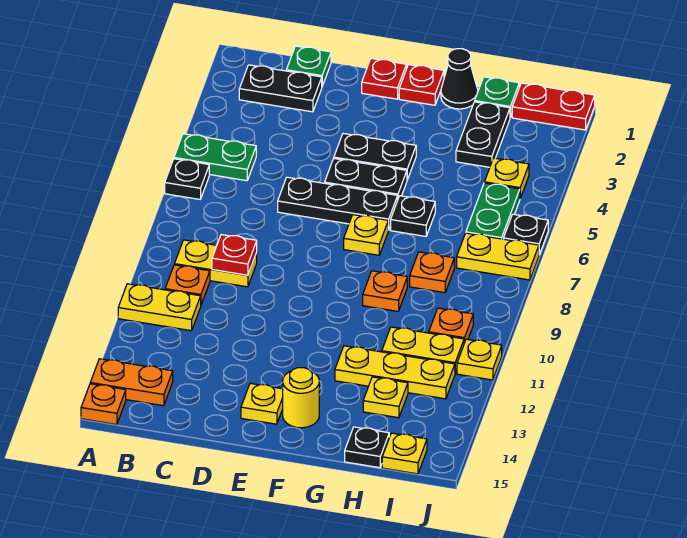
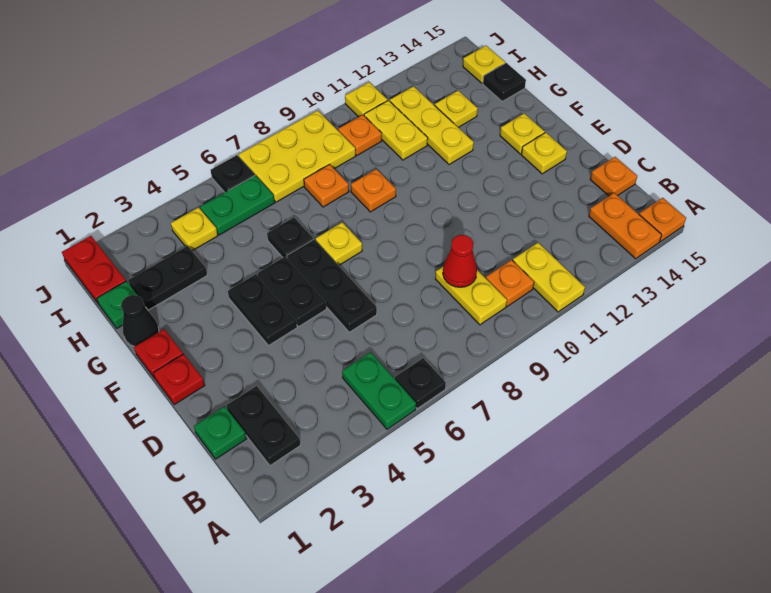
red 1x1 plate [212,235,257,275] -> red 1x1 cone [443,235,477,287]
none -> orange 1x1 plate [590,157,637,196]
yellow 1x1 round brick [283,368,319,428] -> yellow 1x1 plate [500,113,545,154]
yellow 1x2 plate [457,233,539,280] -> yellow 2x3 plate [239,111,356,202]

